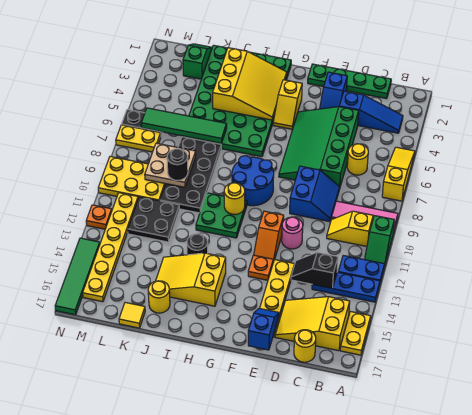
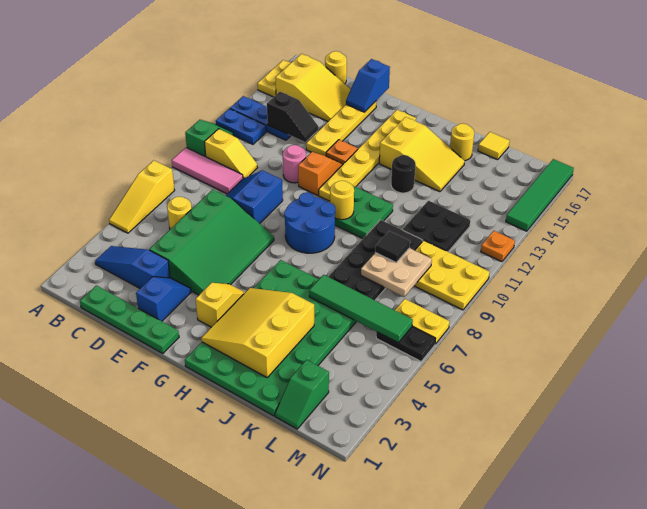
black 1x1 round brick [167,149,188,180] -> black 1x1 tile [375,231,410,262]
yellow 1x6 plate [83,193,138,302] -> yellow 1x6 plate moved to [319,110,416,201]

